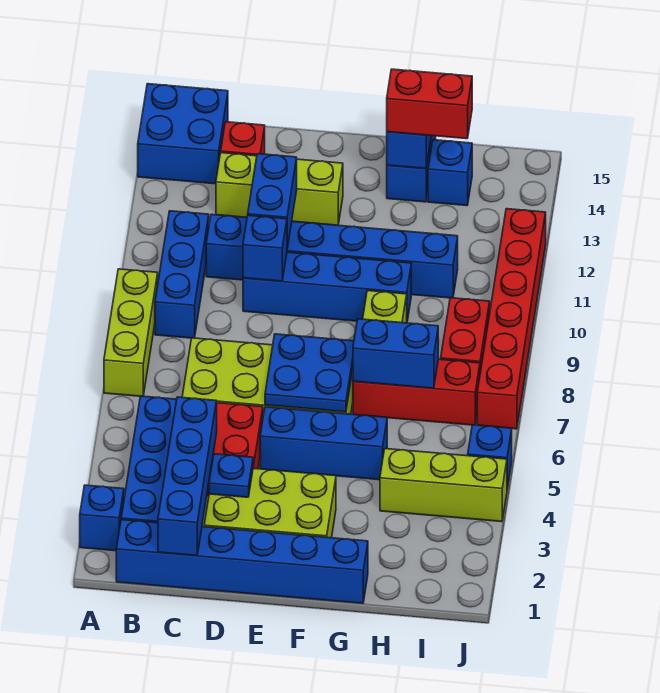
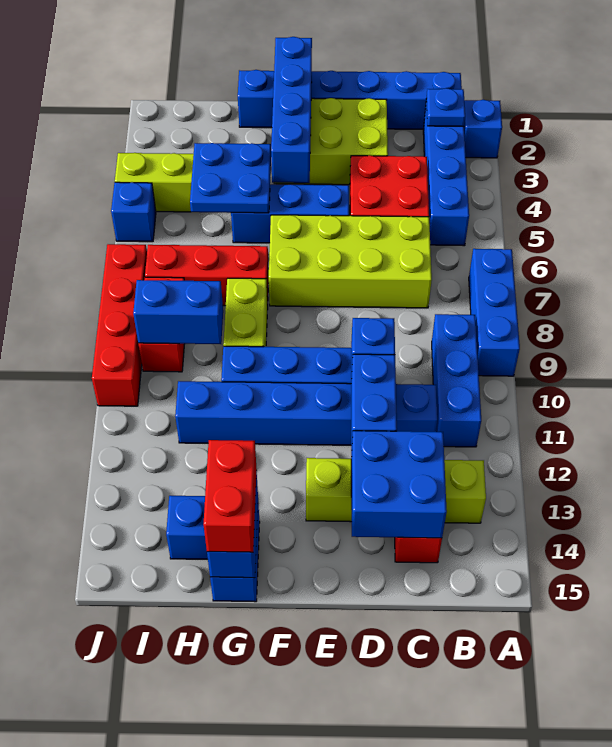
lime 1x3 brick [104,269,158,396] -> blue 1x3 brick [469,249,520,376]
blue 2x2 brick [138,84,228,184] -> blue 2x2 brick moved to [351,431,447,538]
blue 1x4 brick [158,397,217,556] -> blue 1x4 brick moved to [271,37,312,183]
lime 1x3 brick [216,153,343,225] -> lime 1x4 brick [306,458,486,523]
blue 1x1 plate [209,454,253,497] -> blue 1x1 plate moved to [426,88,465,127]
blue 2x2 plate [265,334,354,412] -> blue 2x2 plate moved to [190,143,271,213]
blue 1x2 brick [353,319,438,388] -> blue 1x2 brick moved to [133,280,223,344]
red 1x2 brick [387,69,472,139] -> red 1x2 brick turned to [203,440,257,552]
red 1x6 brick [477,209,546,429] -> red 1x4 brick [92,244,147,406]

